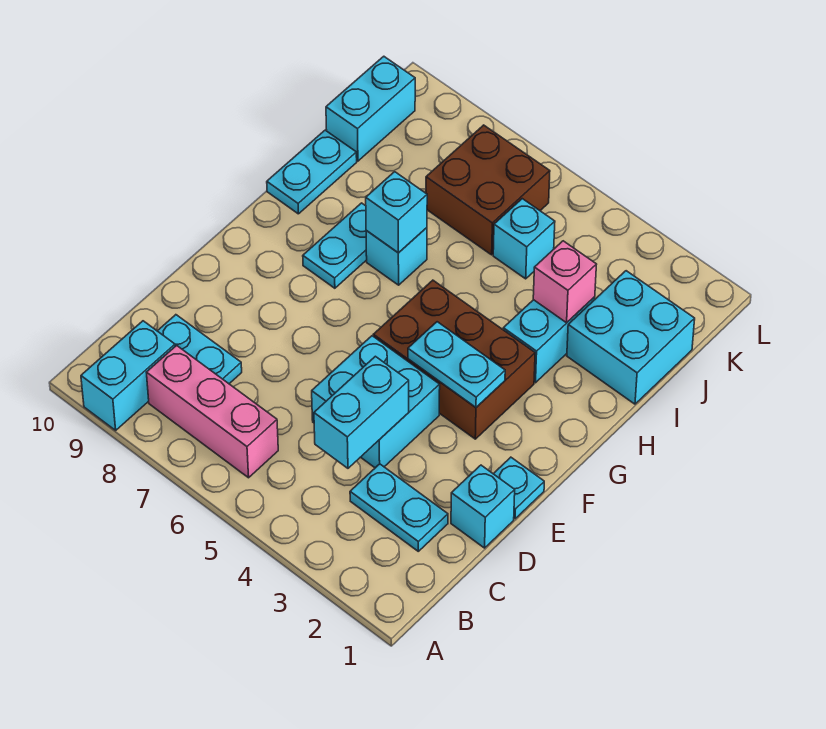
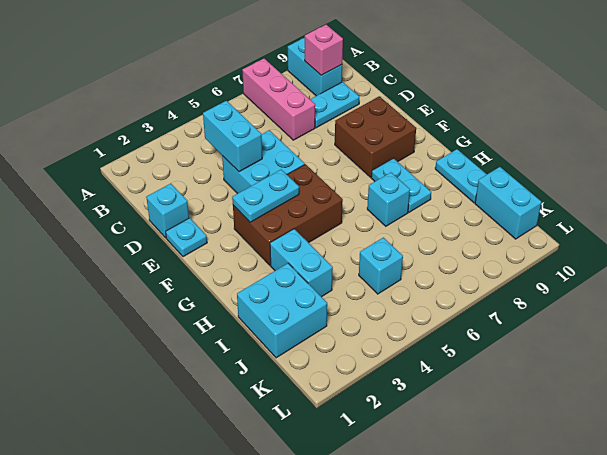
pink 1x3 brick [146,345,278,478] -> pink 1x3 brick turned to [242,59,315,140]
cyan 1x2 plate [350,464,448,551] -> none
cyan 1x1 brick [366,172,427,253] -> none
pink 1x1 brick [533,241,597,323] -> pink 1x1 brick moved to [305,25,343,75]
brown 2x2 brick [426,125,550,255] -> brown 2x2 brick moved to [335,96,416,177]

